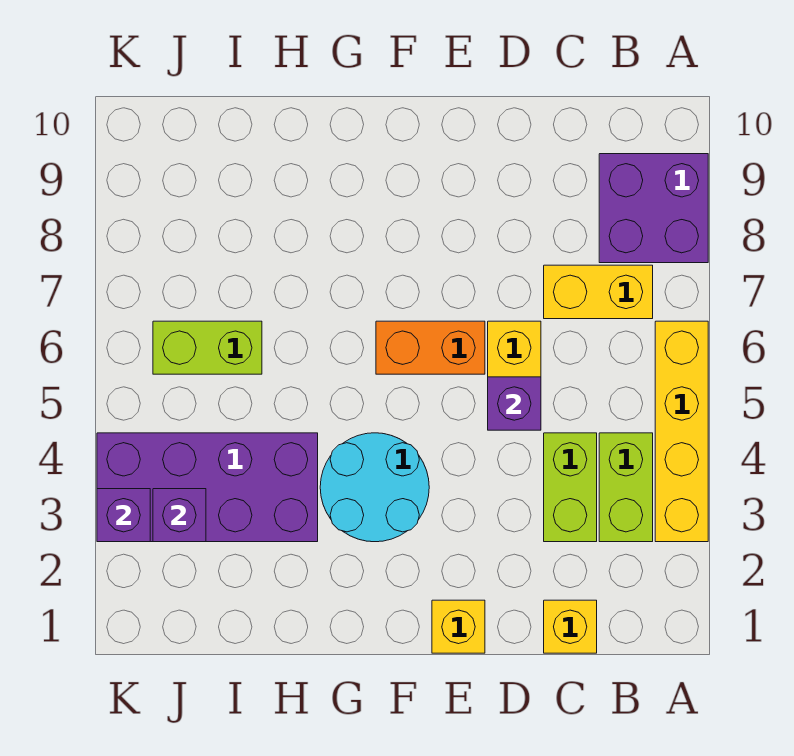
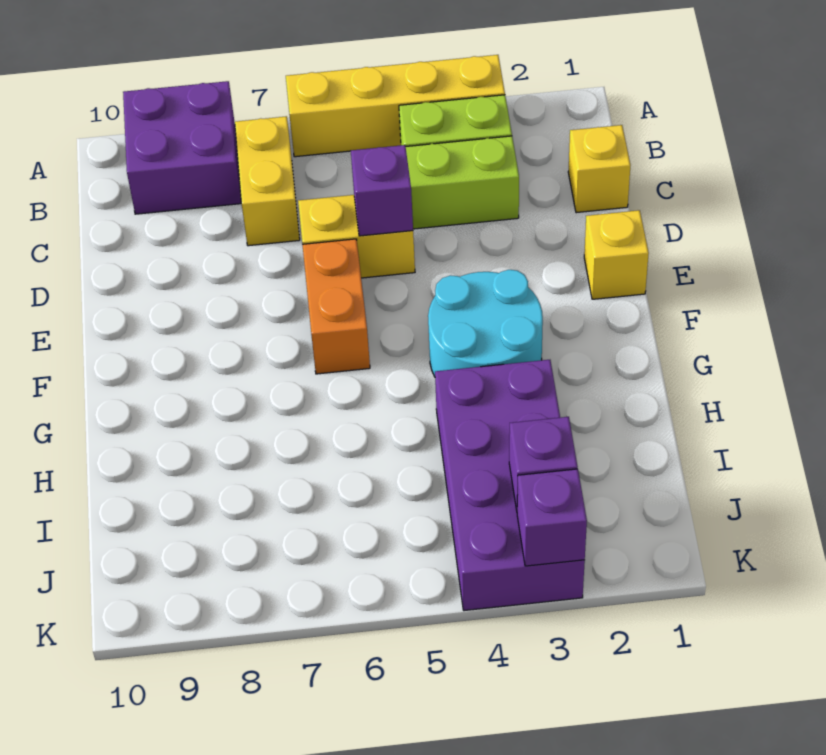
lime 1x2 brick [153,321,262,374] -> none

